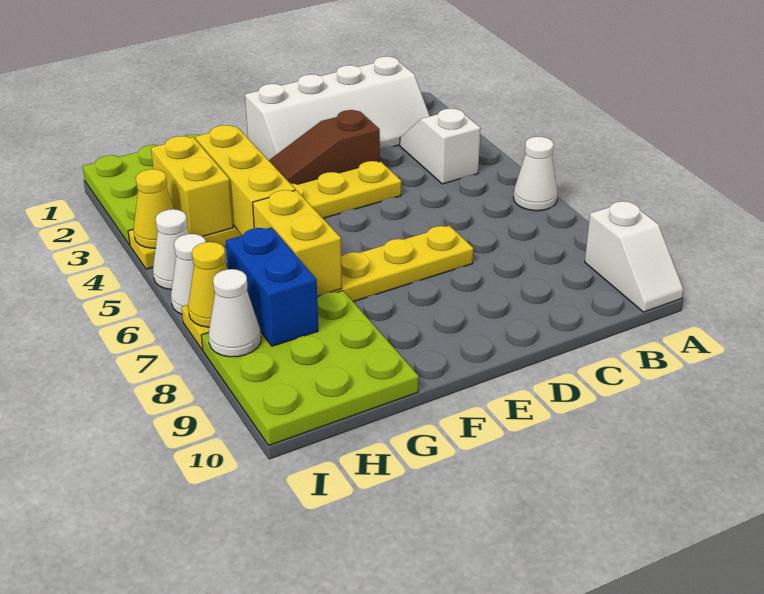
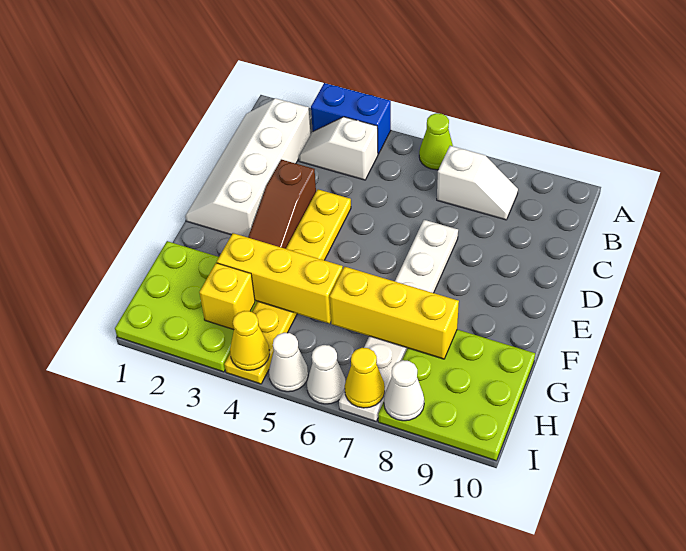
white 1x1 cone [513,137,557,211] -> lime 1x1 cone [419,113,453,170]
white 1x2 slope [585,201,683,312] -> white 1x2 slope moved to [437,146,518,220]
white 2x4 slope [245,56,430,160] -> white 2x4 slope turned to [185,99,311,237]
yellow 1x6 plate [182,226,473,350] -> white 1x6 plate [339,220,458,421]
yellow 1x2 brick [253,190,342,296] -> yellow 1x3 brick [330,267,459,359]
yellow 1x2 brick [151,136,233,237] -> yellow 1x1 brick [199,263,255,330]
blue 1x2 brick [226,227,318,346] -> blue 1x2 brick moved to [311,83,391,154]

